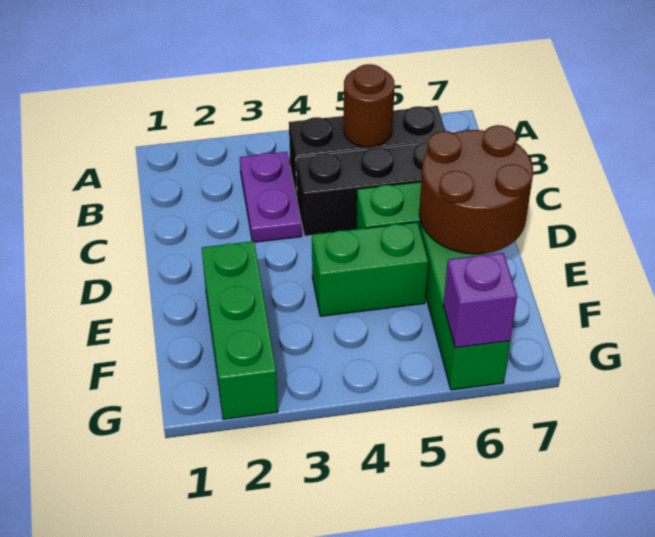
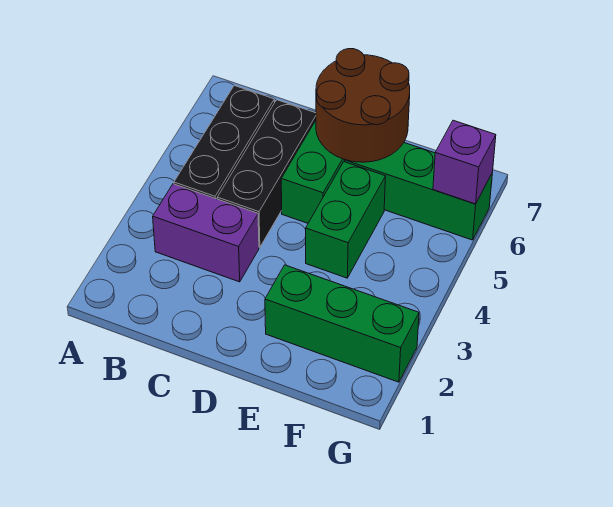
purple 1x2 plate [240,152,302,242] -> purple 1x2 brick [153,184,259,282]
brown 1x1 round brick [344,64,395,147] -> none

